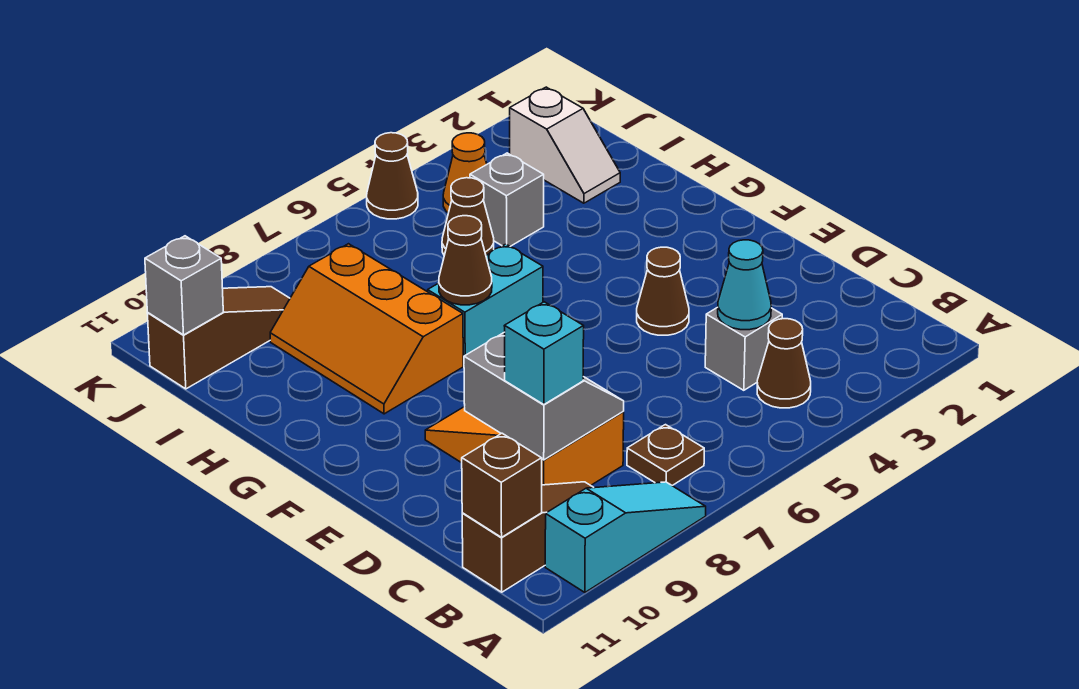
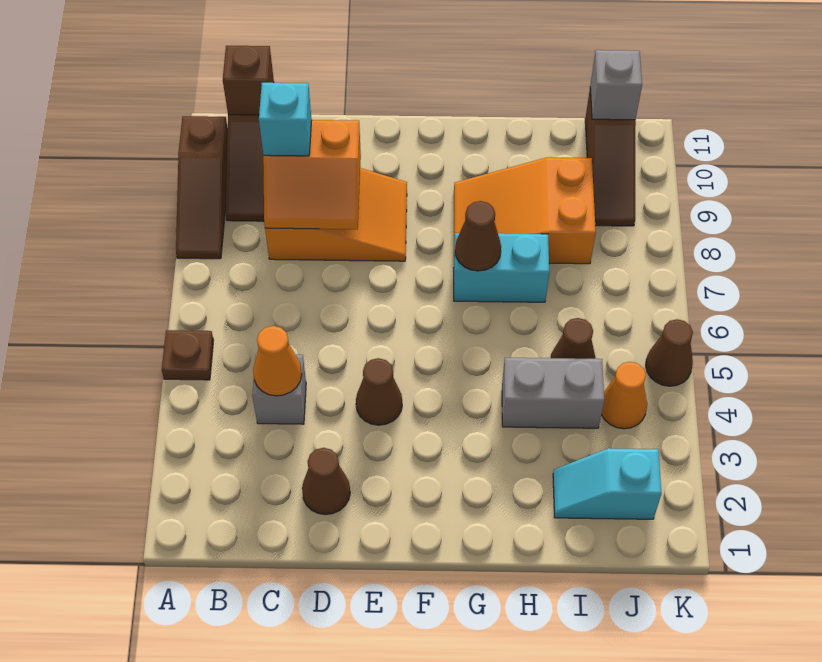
cyan 1x3 slope [545,482,706,592] -> brown 1x3 slope [176,116,228,259]
brown 1x1 cone [757,319,811,408] -> brown 1x1 cone moved to [302,448,350,515]
brown 1x1 plate [627,425,704,486] -> brown 1x1 plate moved to [162,330,214,380]
cyan 1x1 cone [718,240,771,330] -> orange 1x1 cone [253,326,302,396]
grey 2x2 slope [464,332,624,460] -> orange 2x2 slope [263,120,361,229]
cyan 1x2 brick [428,244,543,365] -> cyan 1x2 brick turned to [454,233,549,302]
orange 2x3 slope [270,244,463,414] -> orange 2x3 slope turned to [454,157,596,264]
white 1x2 slope [510,87,620,203] -> cyan 1x2 slope [553,448,662,519]
grey 1x1 brick [470,153,544,247] -> grey 1x2 brick [502,358,604,428]

